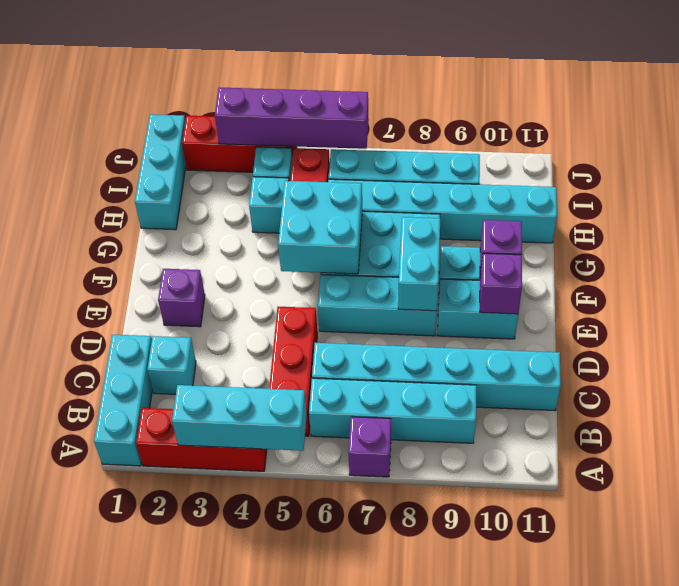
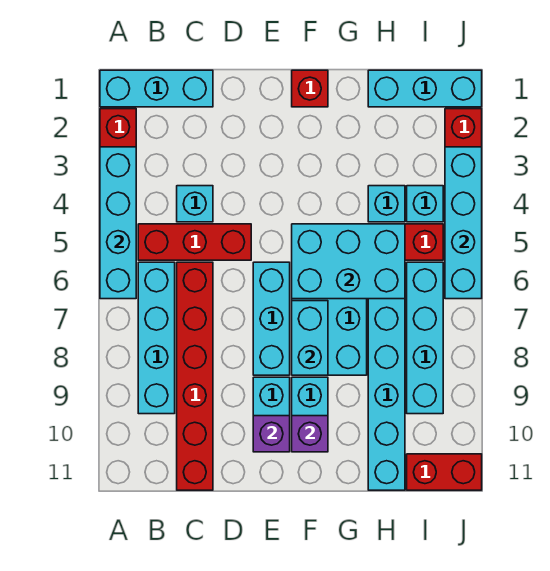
cyan 1x3 brick [172,385,307,451] -> cyan 1x4 brick [100,147,136,299]
purple 1x1 brick [348,417,391,477] -> none
cyan 1x1 brick [147,336,196,394] -> cyan 1x1 brick moved to [177,186,213,222]
cyan 1x6 brick [312,343,561,411] -> red 1x6 brick [177,262,213,490]
purple 1x1 brick [158,269,205,327] -> none
cyan 1x2 brick [398,217,440,311] -> cyan 1x2 brick turned to [292,301,328,375]
none -> red 1x1 brick [292,70,328,107]
cyan 2x2 brick [278,181,362,274] -> cyan 2x3 brick [292,224,405,299]
none -> red 1x2 brick [407,454,482,490]
purple 1x4 brick [215,87,369,149] -> cyan 1x4 brick [445,147,482,299]

